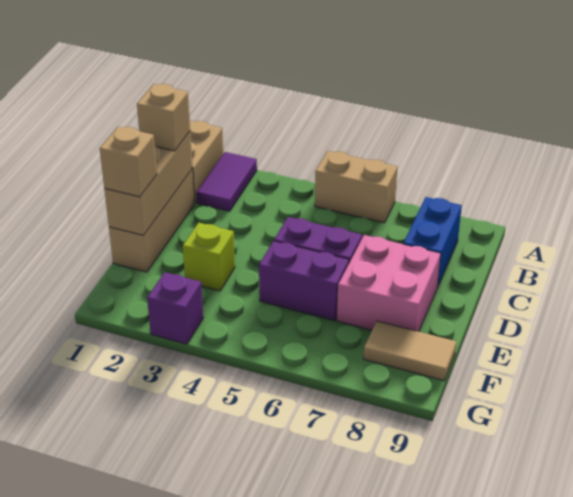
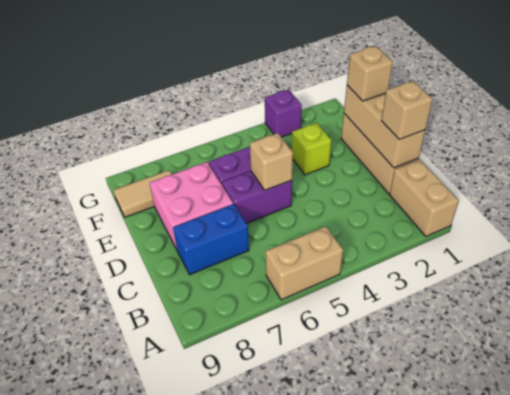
purple 1x2 tile [196,152,257,211] -> none
blue 1x2 brick [403,197,462,288] -> blue 1x2 brick turned to [173,204,249,275]
none -> tan 1x1 brick [250,133,293,190]

